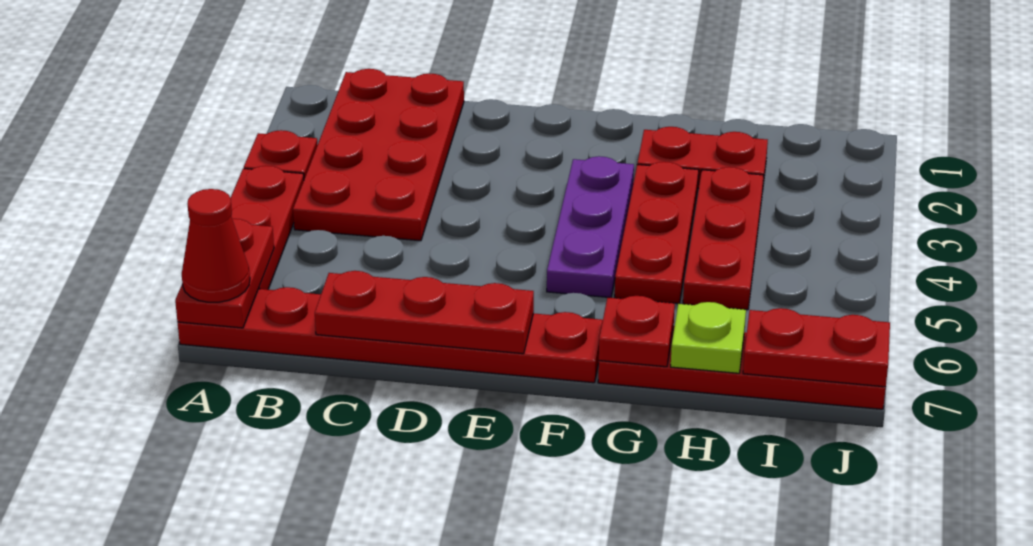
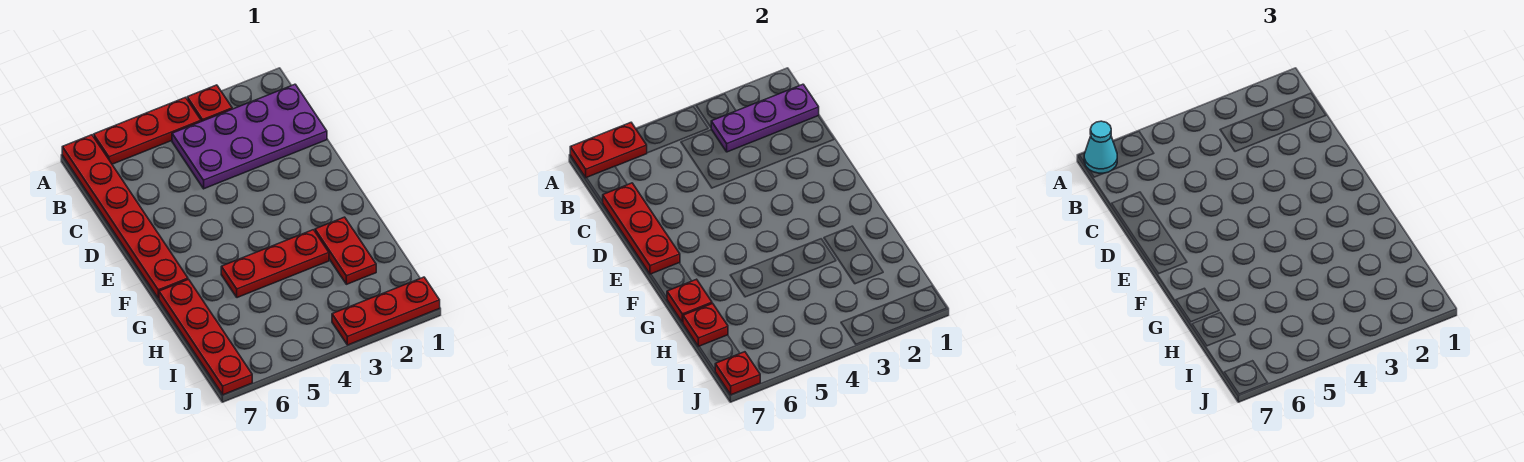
red 1x1 cone [182,189,250,302] -> cyan 1x1 cone [1084,121,1117,173]
red 2x4 plate [293,69,464,241] -> purple 2x4 plate [172,84,327,189]
purple 1x3 plate [547,156,634,298] -> purple 1x3 plate moved to [711,84,819,152]
red 1x3 plate [683,167,764,310] -> red 1x3 plate moved to [332,277,440,345]
lime 1x1 plate [671,302,746,373] -> red 1x1 plate [683,303,728,347]
red 1x2 plate [743,308,890,387] -> red 1x1 plate [715,352,760,395]

